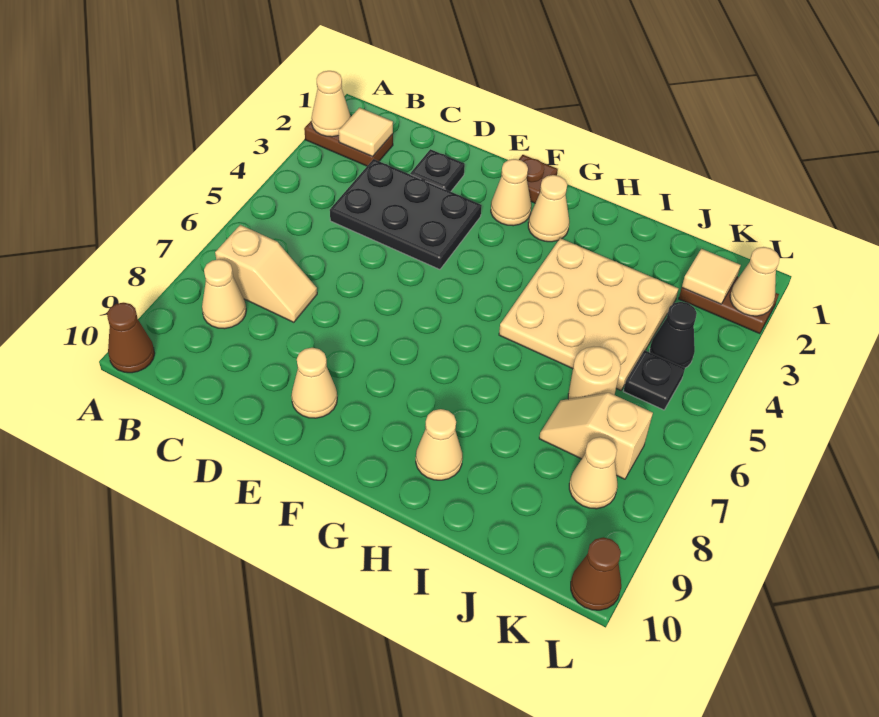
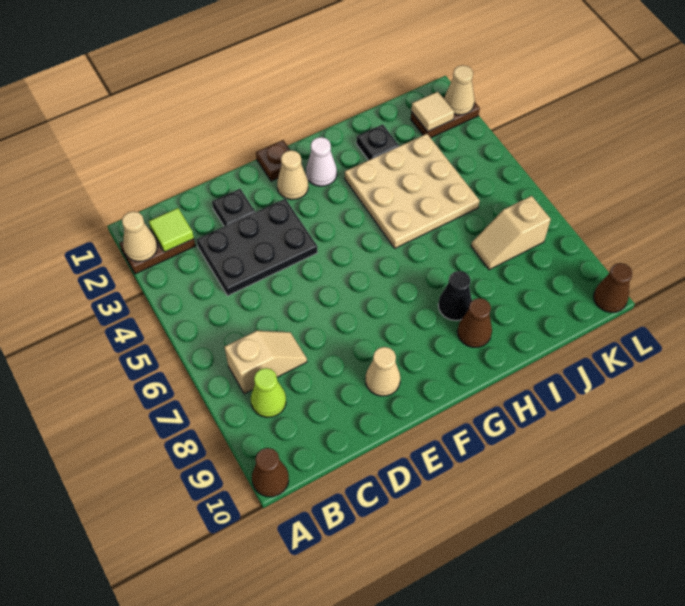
tan 1x1 tile [339,108,393,157] -> lime 1x1 tile [149,208,194,252]
tan 1x1 cone [202,259,246,329] -> lime 1x1 cone [251,368,286,417]
tan 1x1 cone [528,175,569,242] -> white 1x1 cone [306,137,337,186]
tan 1x1 cone [416,409,462,480] -> brown 1x1 cone [457,298,492,347]
tan 1x1 round brick [568,346,621,399] -> none
black 1x1 cone [650,302,697,368] -> black 1x1 cone moved to [438,271,472,320]
black 1x1 plate [623,350,685,410] -> black 1x1 plate moved to [356,124,399,160]
tan 1x1 cone [569,437,618,509] -> none

